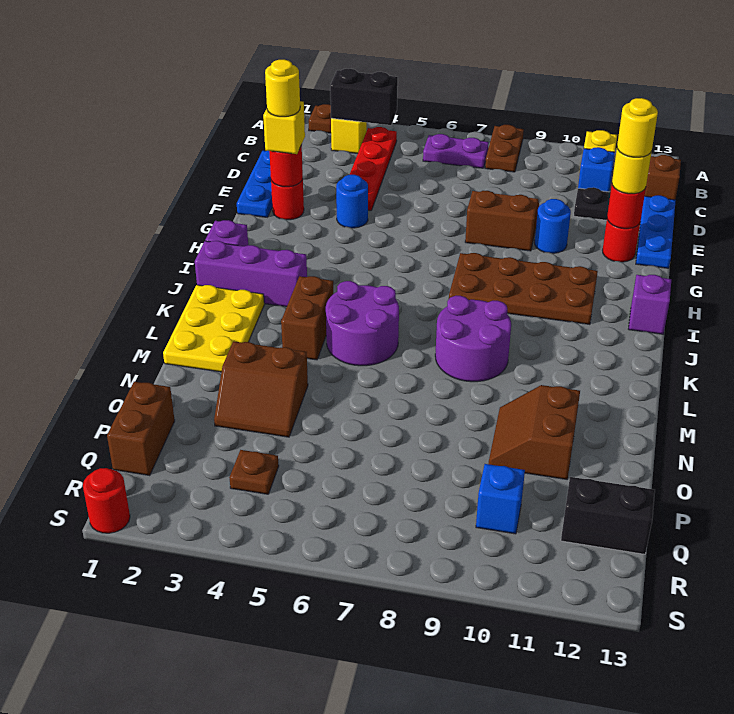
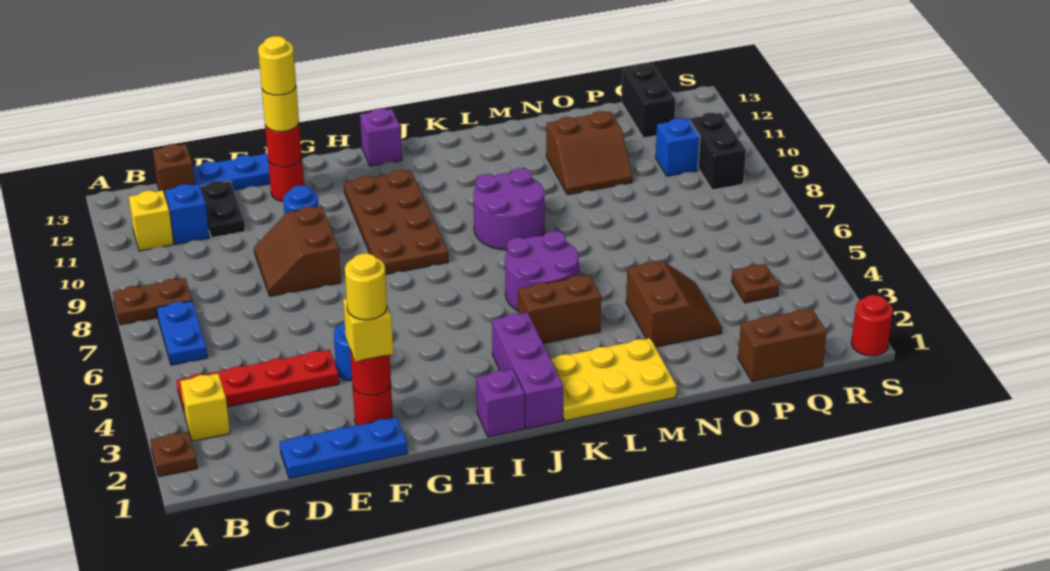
black 1x2 brick [330,69,398,125] -> black 1x2 brick moved to [690,113,746,190]
purple 1x2 plate [423,134,489,168] -> blue 1x2 plate [157,301,207,365]

